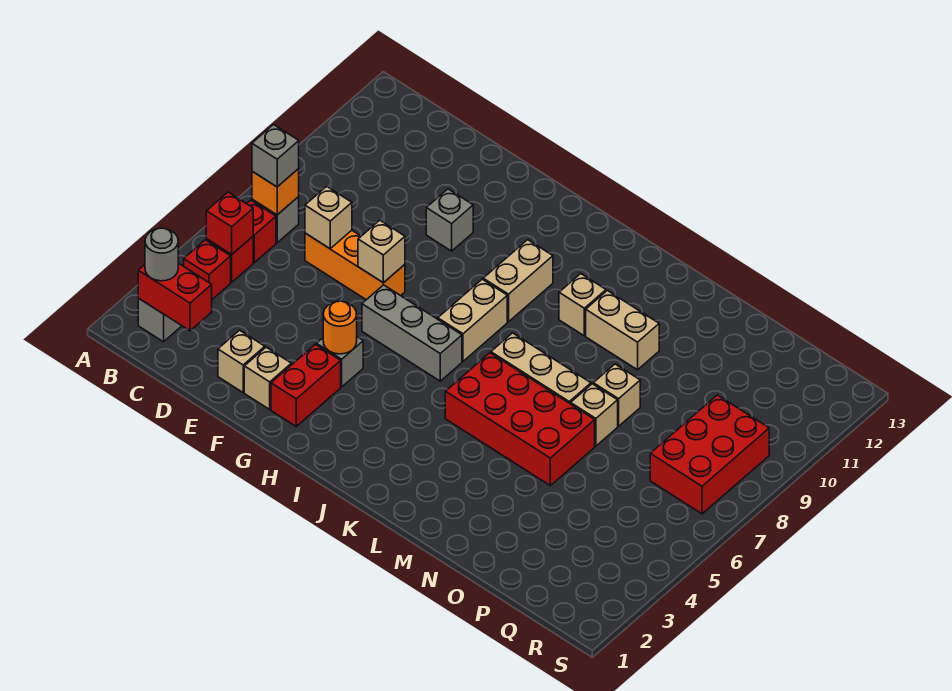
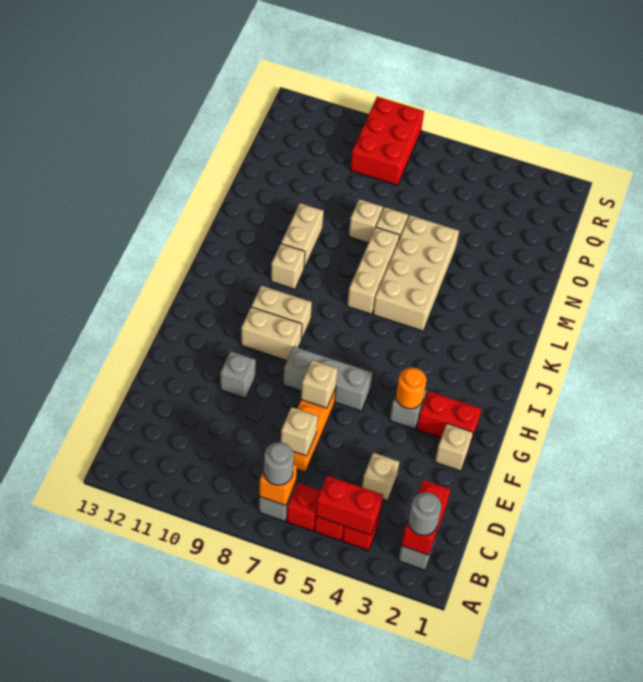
red 1x1 brick [206,192,253,254] -> red 1x2 brick [316,476,383,535]
grey 1x1 brick [252,125,299,187] -> grey 1x1 round brick [264,442,294,485]
tan 1x1 brick [218,330,265,392] -> tan 1x1 brick moved to [362,453,399,501]
grey 1x3 brick [362,285,462,381] -> grey 1x3 brick turned to [283,347,372,411]
tan 1x2 brick [438,279,507,361] -> tan 1x2 brick moved to [241,307,302,361]
red 2x4 brick [445,353,595,486] -> tan 2x4 brick [373,215,459,331]
red 2x3 brick [650,395,769,514] -> red 2x3 brick turned to [350,97,424,185]

